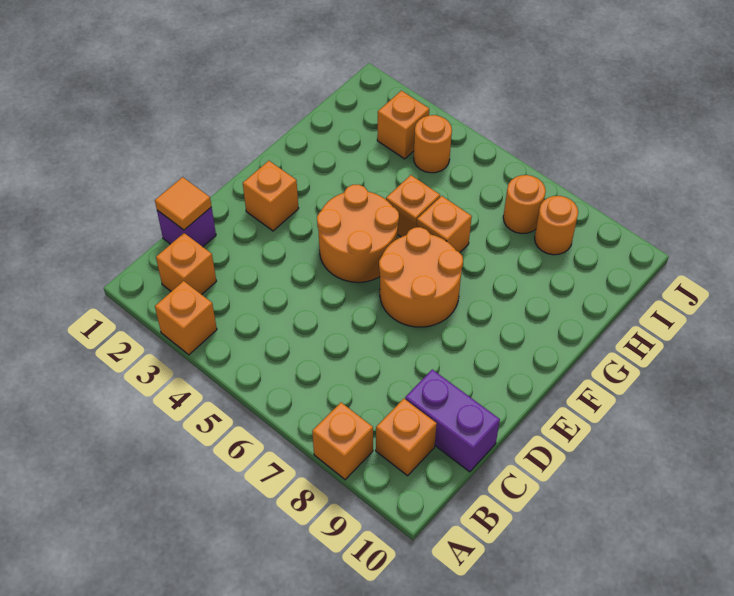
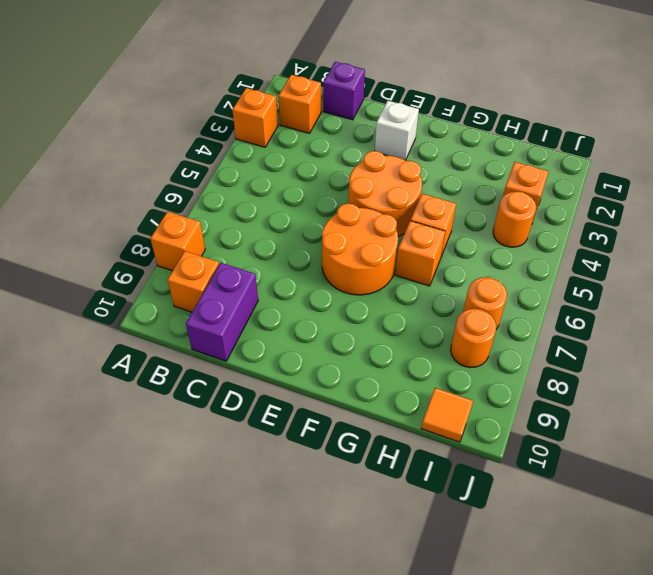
orange 1x1 tile [155,177,211,230] -> orange 1x1 tile moved to [421,388,473,442]
orange 1x1 brick [243,161,299,231] -> white 1x1 brick [375,101,419,160]

